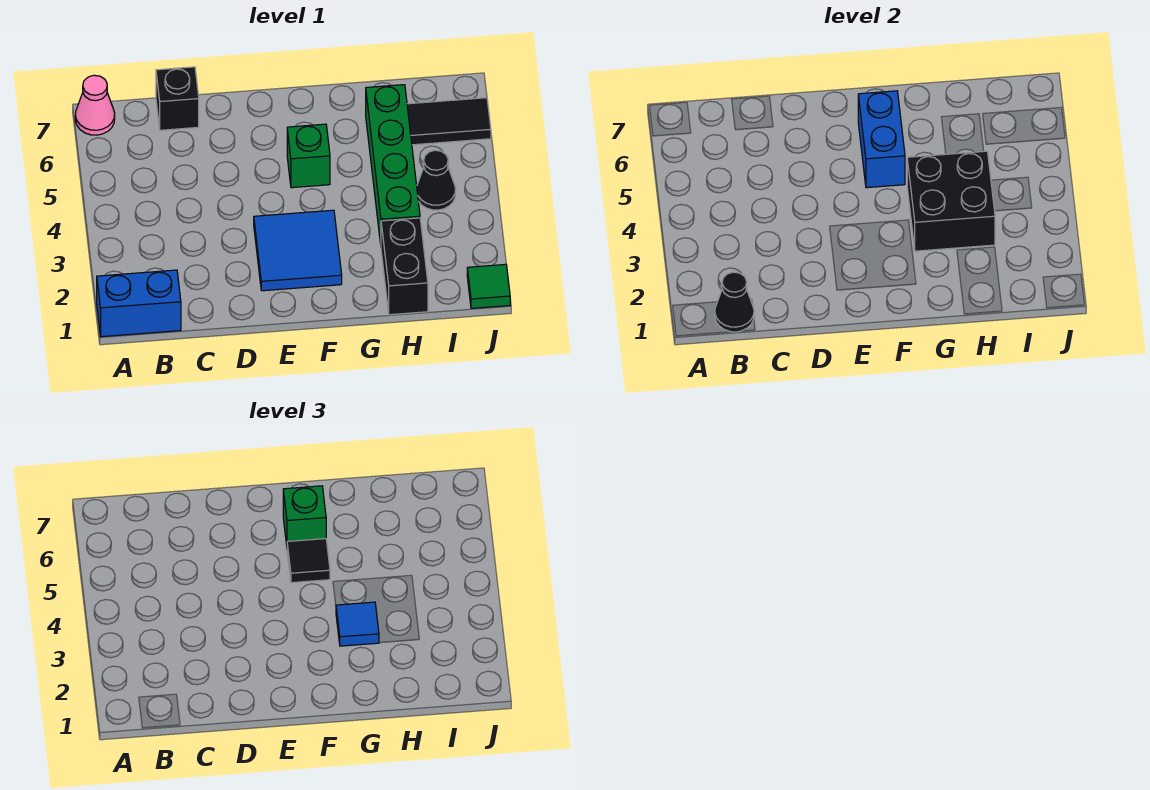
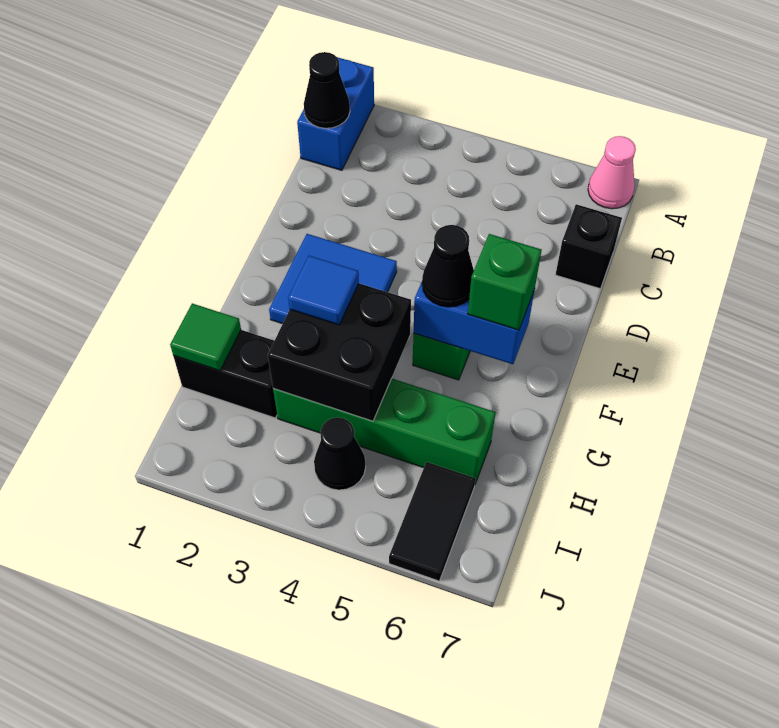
black 1x1 tile [287,539,330,583] -> black 1x1 cone [422,225,474,307]
green 1x1 tile [467,264,510,308] -> green 1x1 tile moved to [170,303,241,371]

